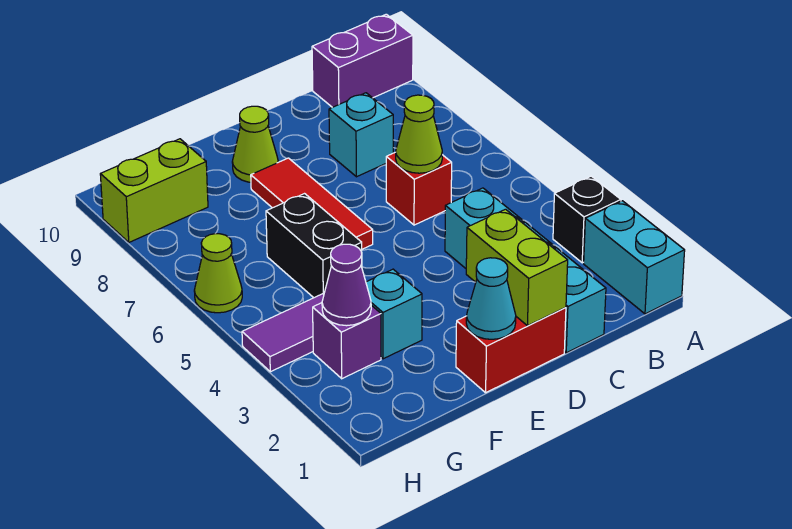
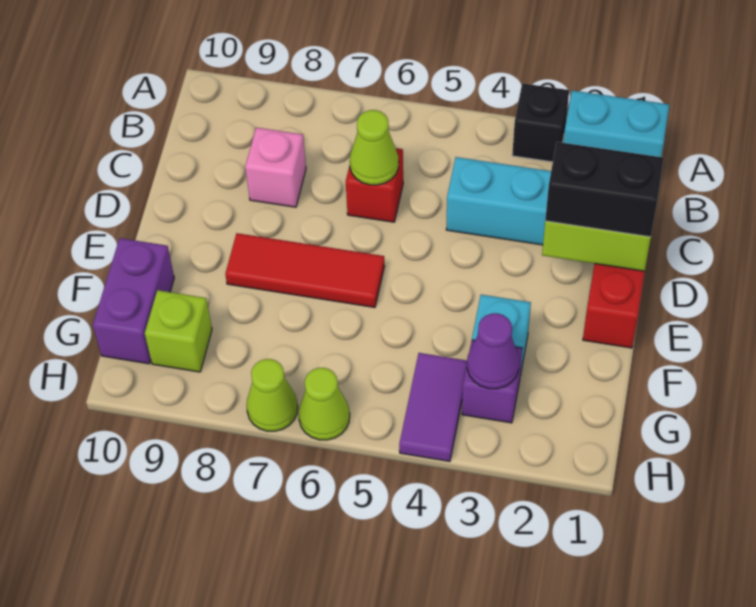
purple 1x2 brick [312,14,413,107] -> purple 1x2 brick moved to [93,238,174,364]
cyan 1x1 brick [329,93,393,177] -> pink 1x1 brick [245,127,306,207]
cyan 1x1 cone [466,258,516,339] -> none
lime 1x1 cone [232,106,278,182] -> lime 1x1 cone moved to [247,359,298,431]
black 1x2 brick [266,194,362,298] -> black 1x2 brick moved to [545,142,664,237]
lime 1x2 brick [100,139,208,242] -> lime 1x1 brick [145,290,212,372]

